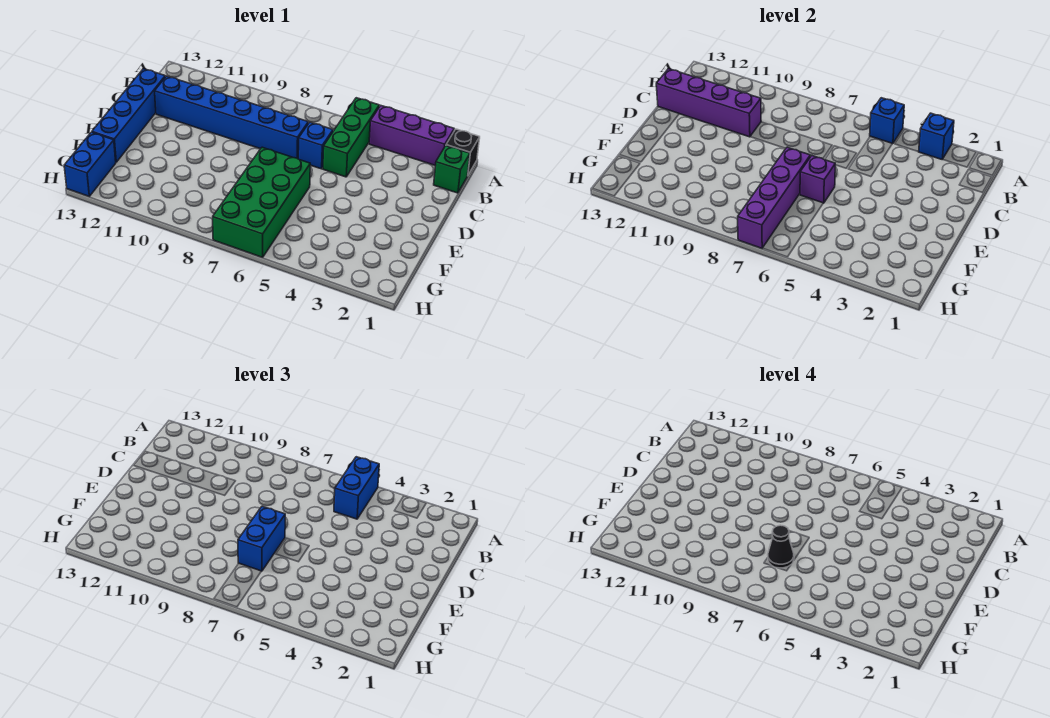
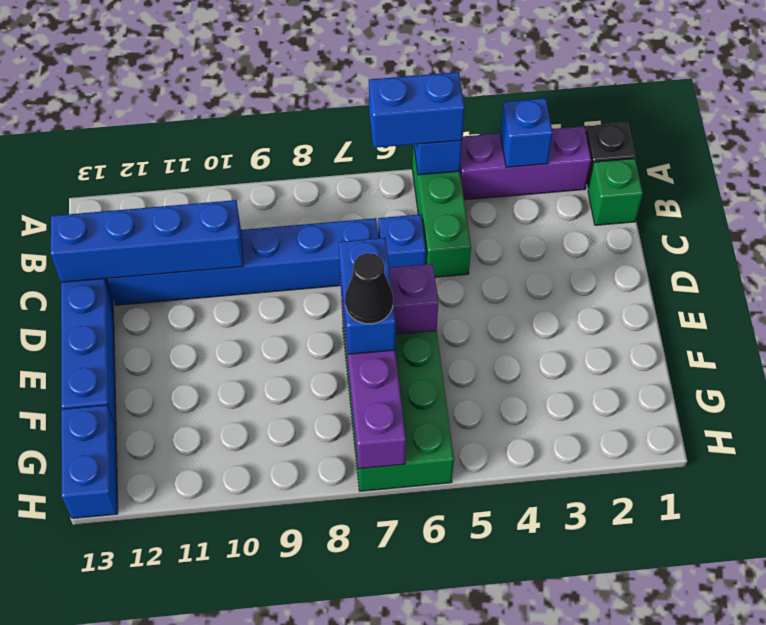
blue 1x2 brick [334,457,379,519] -> blue 1x2 brick turned to [369,72,465,148]
purple 1x4 brick [656,69,761,137] -> blue 1x4 brick [51,200,243,282]

